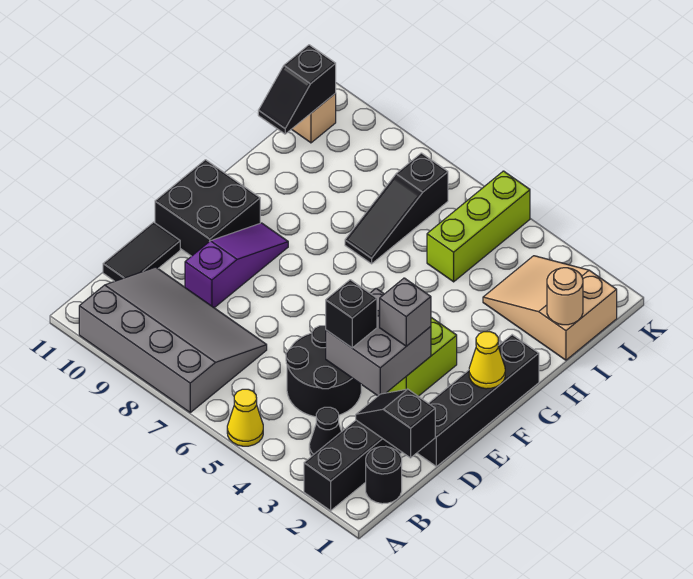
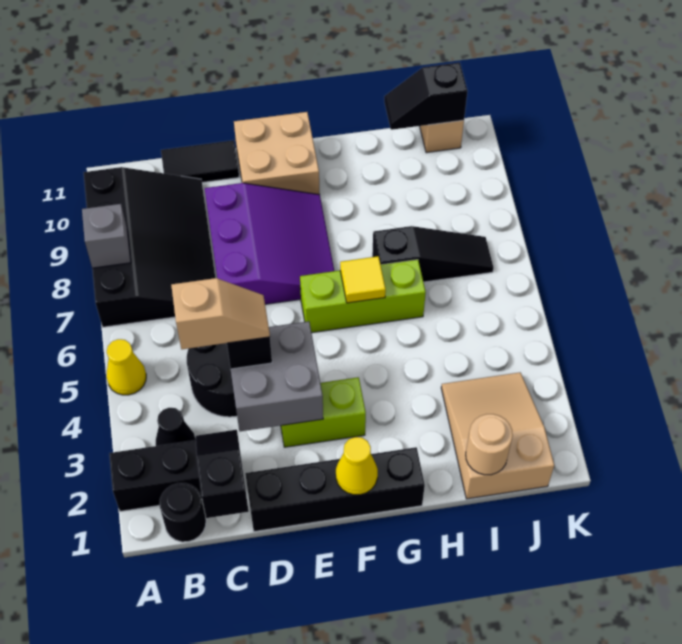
grey 3x4 slope [79,267,267,412] -> black 3x4 slope [83,167,215,327]
none -> tan 1x2 slope [171,278,270,349]
purple 1x3 slope [185,223,288,308] -> purple 3x3 slope [205,183,334,304]
grey 1x1 brick [380,278,431,346] -> grey 1x1 brick moved to [82,204,131,268]
black 2x2 brick [155,160,260,256] -> tan 2x2 brick [234,112,320,195]
none -> yellow 1x1 tile [340,256,386,303]
black 1x3 slope [345,153,448,264] -> black 1x3 slope turned to [372,226,493,282]
lime 1x3 brick [427,171,530,282] -> lime 1x3 brick moved to [300,260,426,333]

